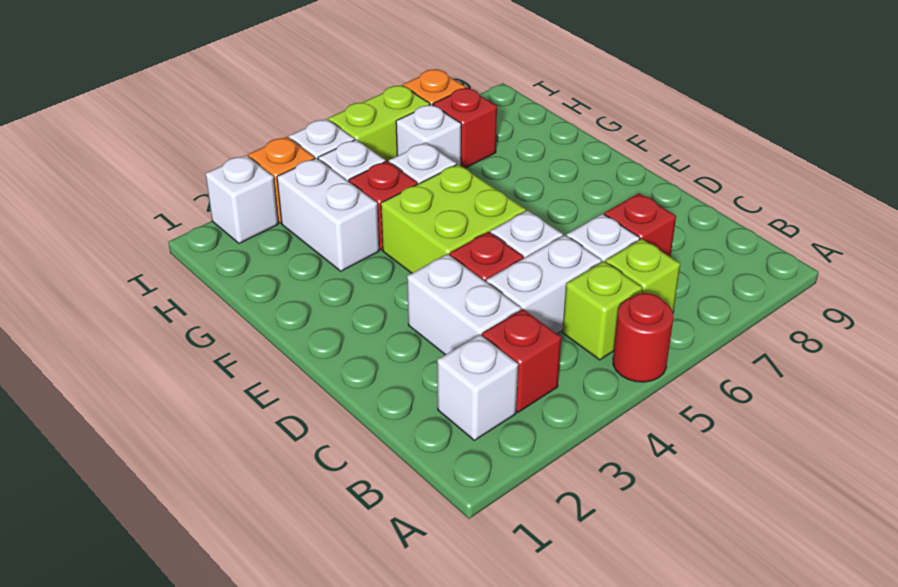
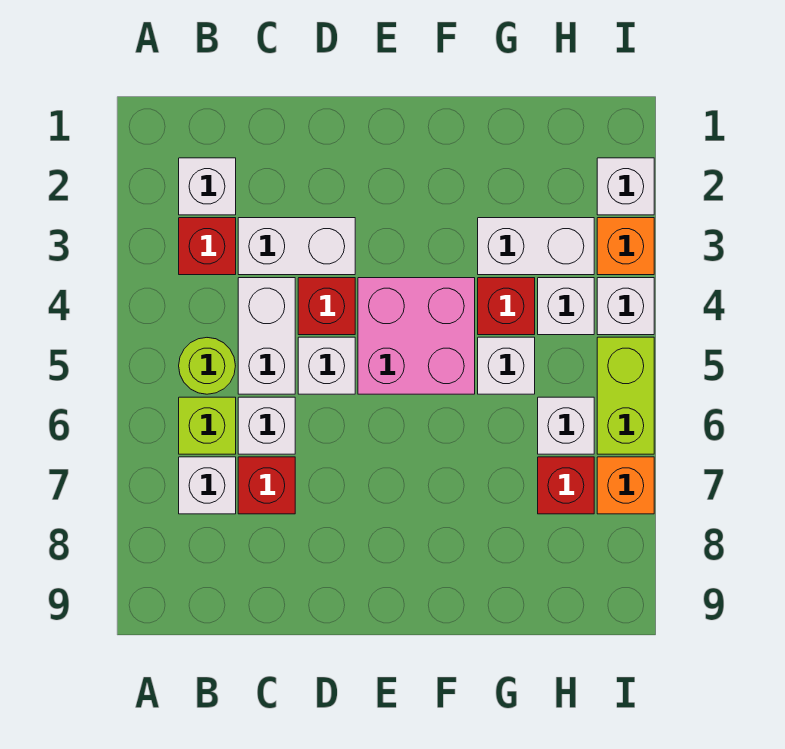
red 1x1 round brick [613,293,673,382] -> none
lime 1x1 brick [562,261,642,360] -> lime 1x1 round brick [179,338,235,394]
none -> white 1x1 brick [179,457,236,514]
lime 2x2 brick [381,164,526,273] -> pink 2x2 brick [358,278,475,394]

